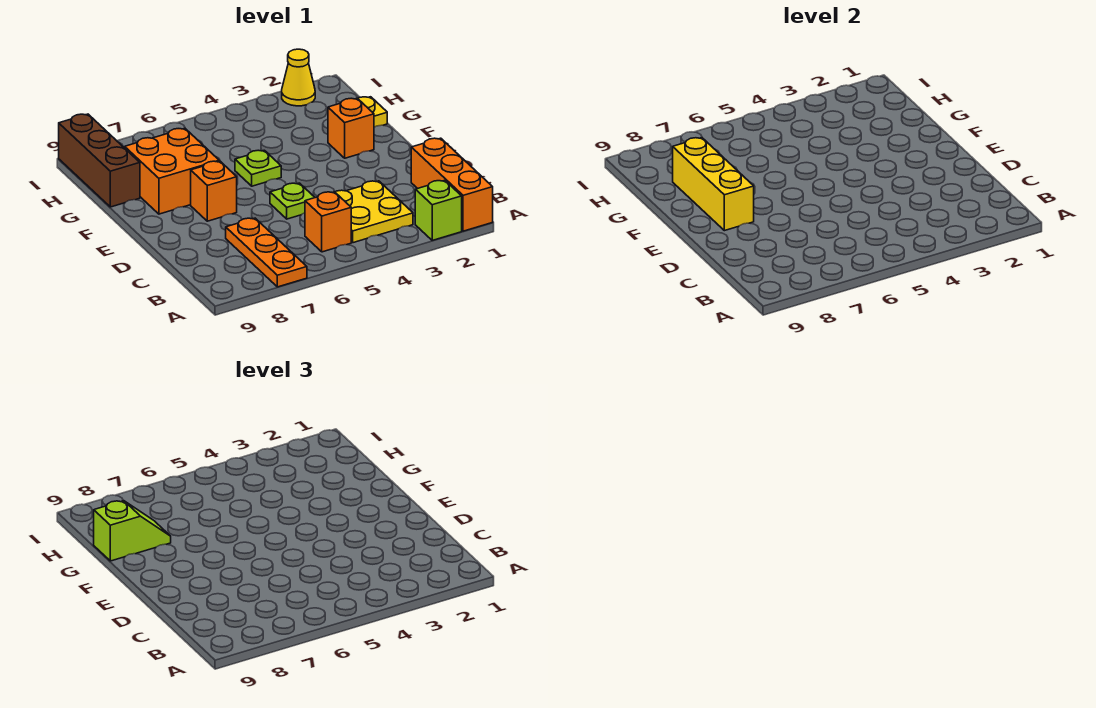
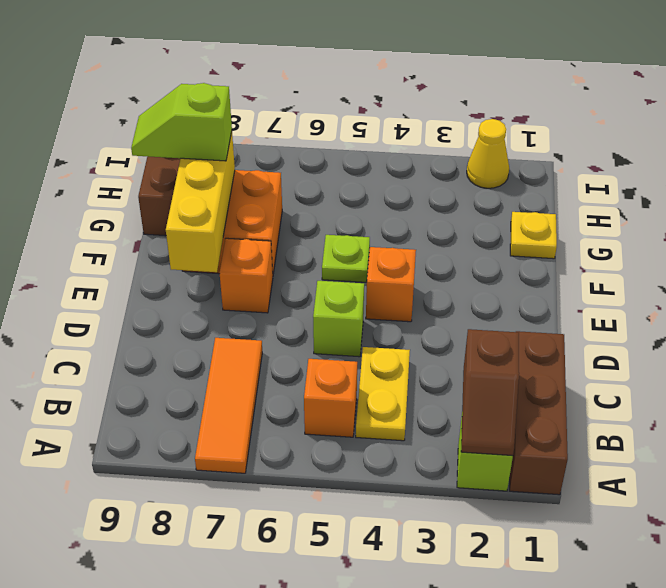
orange 1x3 brick [411,138,493,231] -> brown 1x3 brick [510,331,568,495]
none -> brown 1x2 slope [461,329,519,456]
orange 1x3 plate [226,218,307,287] -> orange 1x3 tile [195,338,262,473]
yellow 2x2 plate [335,181,413,243] -> yellow 1x2 plate [356,347,410,441]
lime 1x1 plate [270,183,315,219] -> lime 1x1 brick [313,281,364,357]
orange 1x1 brick [328,98,374,158] -> orange 1x1 brick moved to [366,247,416,322]
lime 1x2 slope [94,501,171,561] -> lime 1x2 slope turned to [131,83,232,161]

